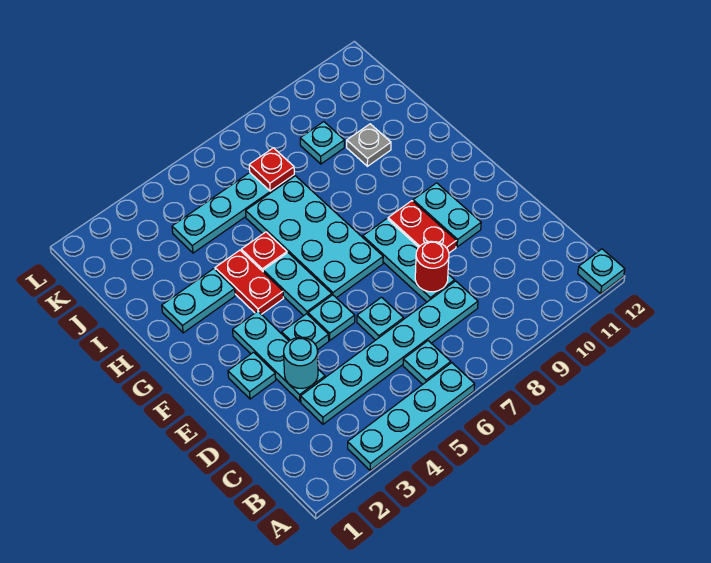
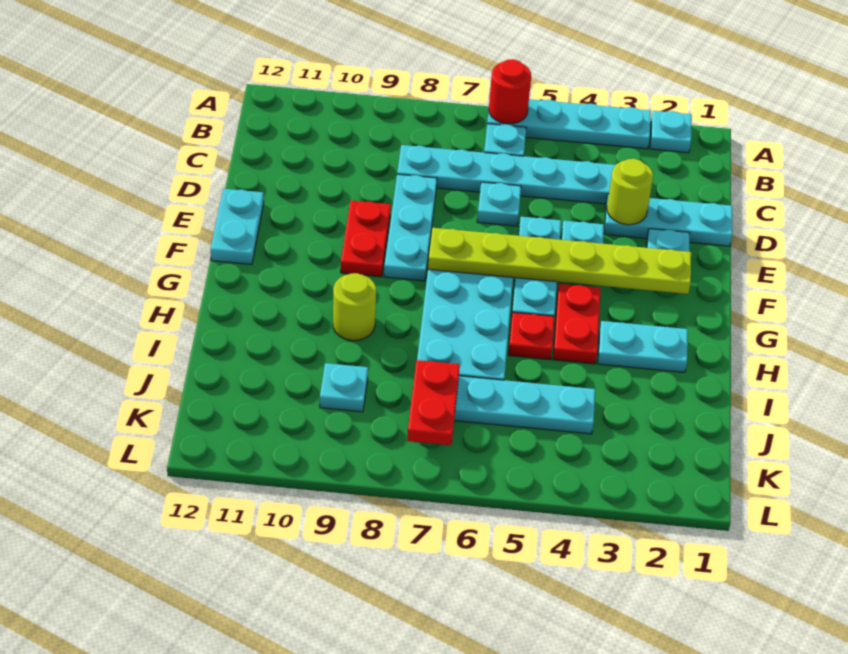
cyan 1x1 plate [578,249,625,294] -> cyan 1x1 plate moved to [650,111,692,153]
cyan 1x3 plate [233,311,325,402] -> cyan 1x3 plate turned to [604,194,732,246]
cyan 1x1 round brick [284,337,318,388] -> lime 1x1 round brick [607,159,653,225]
red 1x1 round brick [415,241,449,292] -> red 1x1 round brick moved to [489,59,531,124]
cyan 1x2 plate [413,183,481,247] -> cyan 1x2 plate moved to [210,189,264,264]
none -> lime 1x6 plate [428,228,691,294]
none -> lime 1x1 round brick [333,273,376,341]
grey 1x1 plate [347,124,391,166] -> none
red 1x1 plate [249,148,294,191] -> red 1x2 plate [407,360,460,445]

